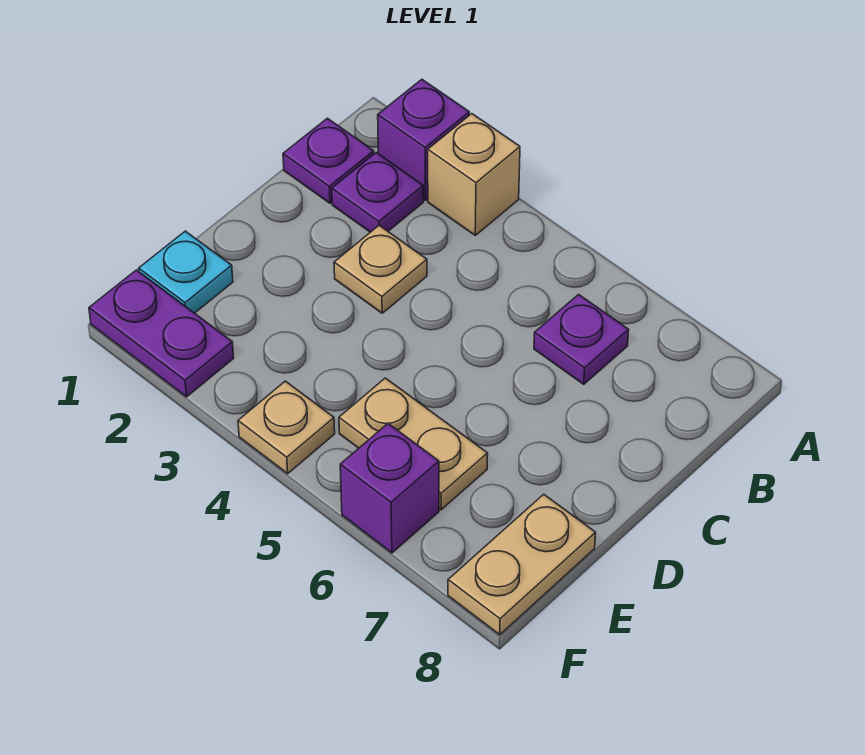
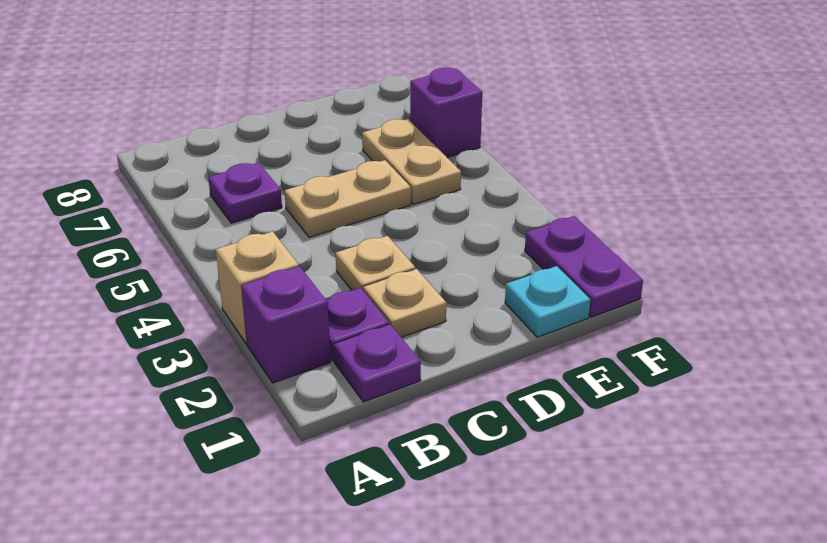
tan 1x2 plate [448,494,596,635] -> tan 1x2 plate moved to [285,160,411,237]
tan 1x1 plate [238,381,335,474] -> tan 1x1 plate moved to [363,269,446,337]

